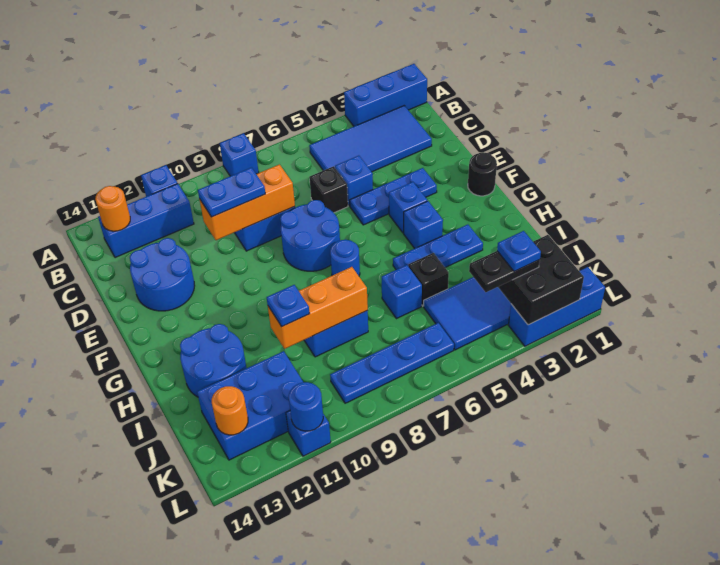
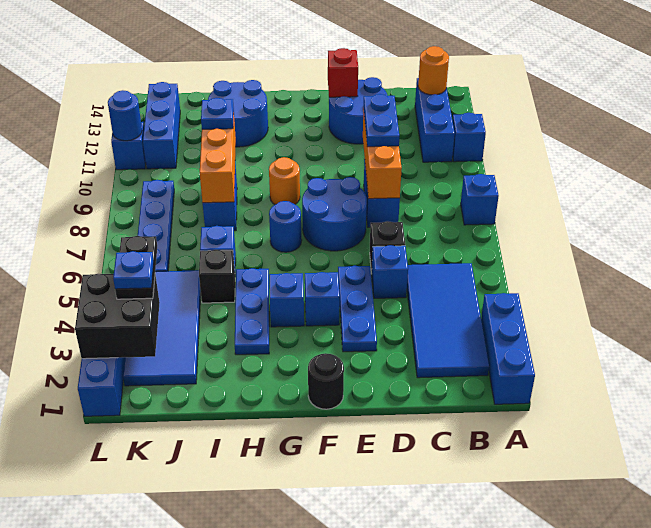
none -> red 1x1 brick [328,48,358,97]
blue 2x3 brick [197,351,303,460] -> blue 1x3 brick [143,82,180,169]
orange 1x1 round brick [212,386,248,435] -> orange 1x1 round brick moved to [269,157,300,204]

